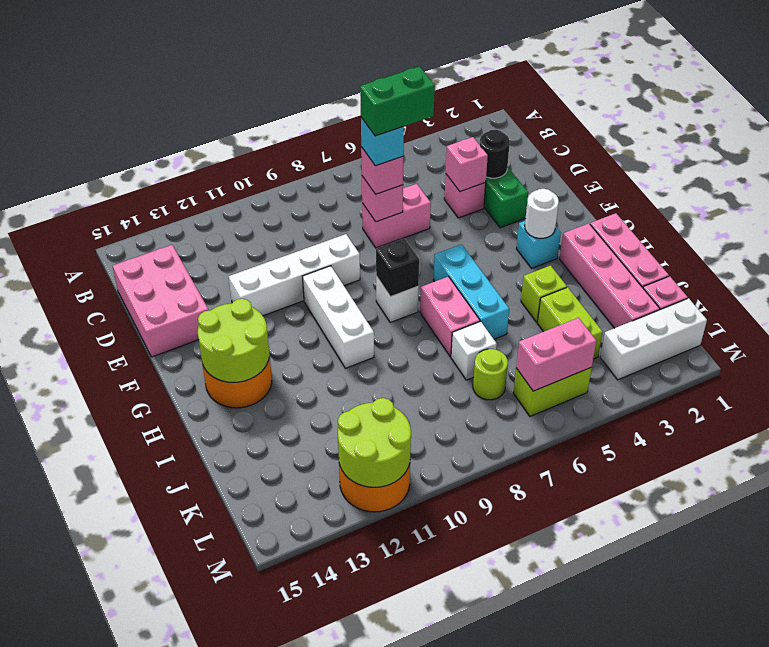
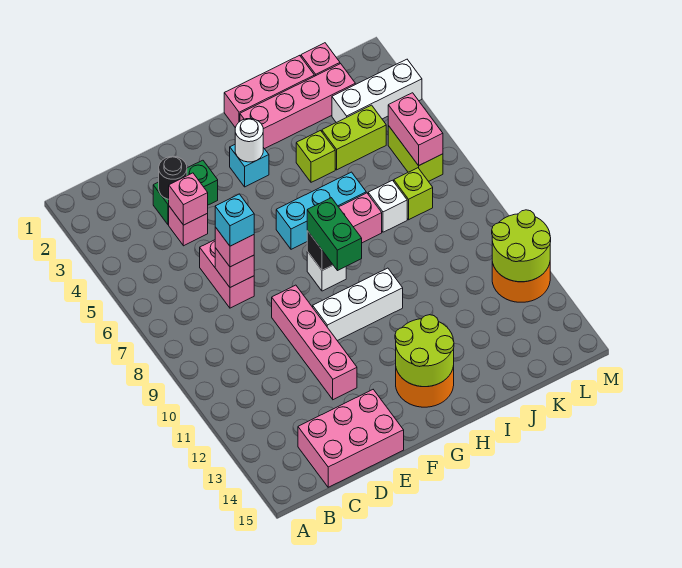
green 1x2 brick [360,67,435,136] -> green 1x2 brick moved to [307,198,362,271]
white 1x4 brick [229,234,360,316] -> pink 1x4 brick [272,285,357,400]
lime 1x1 round brick [473,349,508,400] -> lime 1x1 brick [394,168,433,220]
white 1x3 brick [600,298,707,380] -> white 1x3 brick turned to [332,59,422,123]

